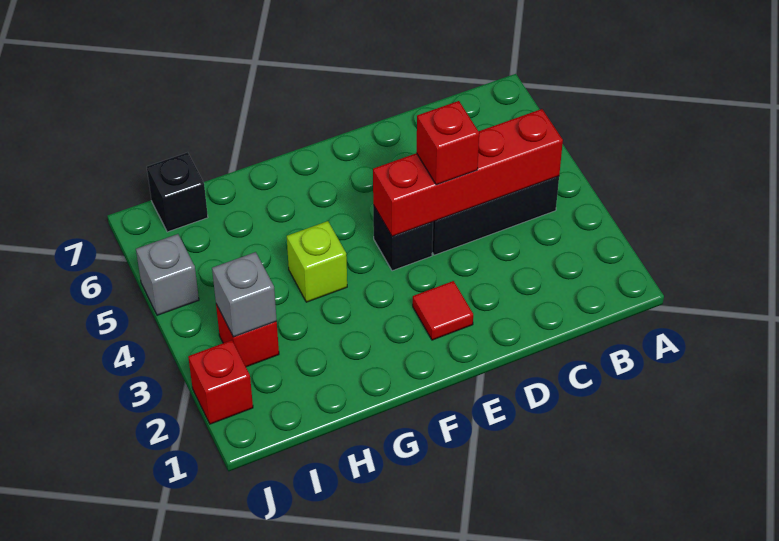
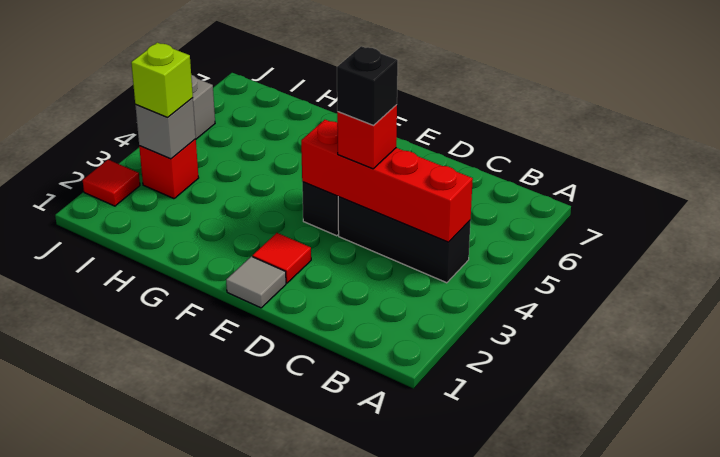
none -> grey 1x1 tile [226,256,286,308]
lime 1x1 brick [287,221,347,302] -> lime 1x1 brick moved to [131,43,193,117]
black 1x1 brick [147,152,208,232] -> black 1x1 brick moved to [337,46,398,125]
red 1x1 brick [188,340,253,424] -> red 1x1 tile [83,160,140,206]

